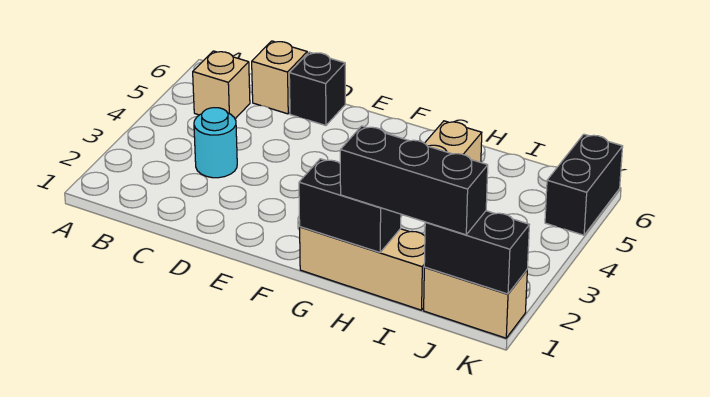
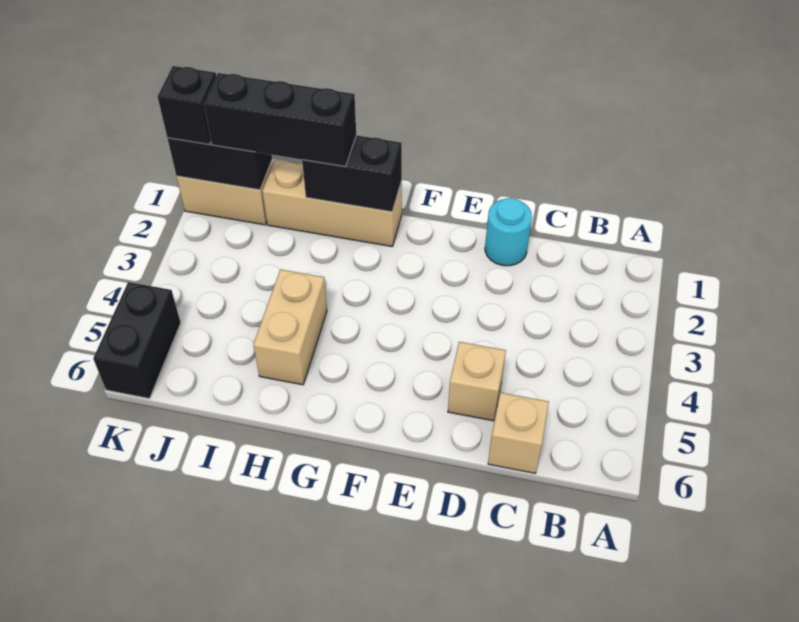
tan 1x1 brick [193,51,250,119] -> tan 1x1 brick moved to [448,342,506,421]
cyan 1x1 round brick [194,108,237,178] -> cyan 1x1 round brick moved to [485,198,532,266]
black 1x1 brick [289,52,345,126] -> black 1x1 brick moved to [158,66,216,144]

